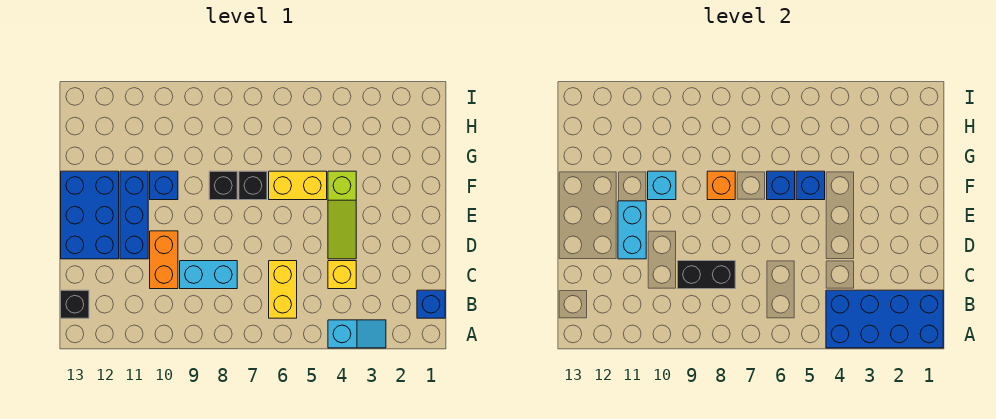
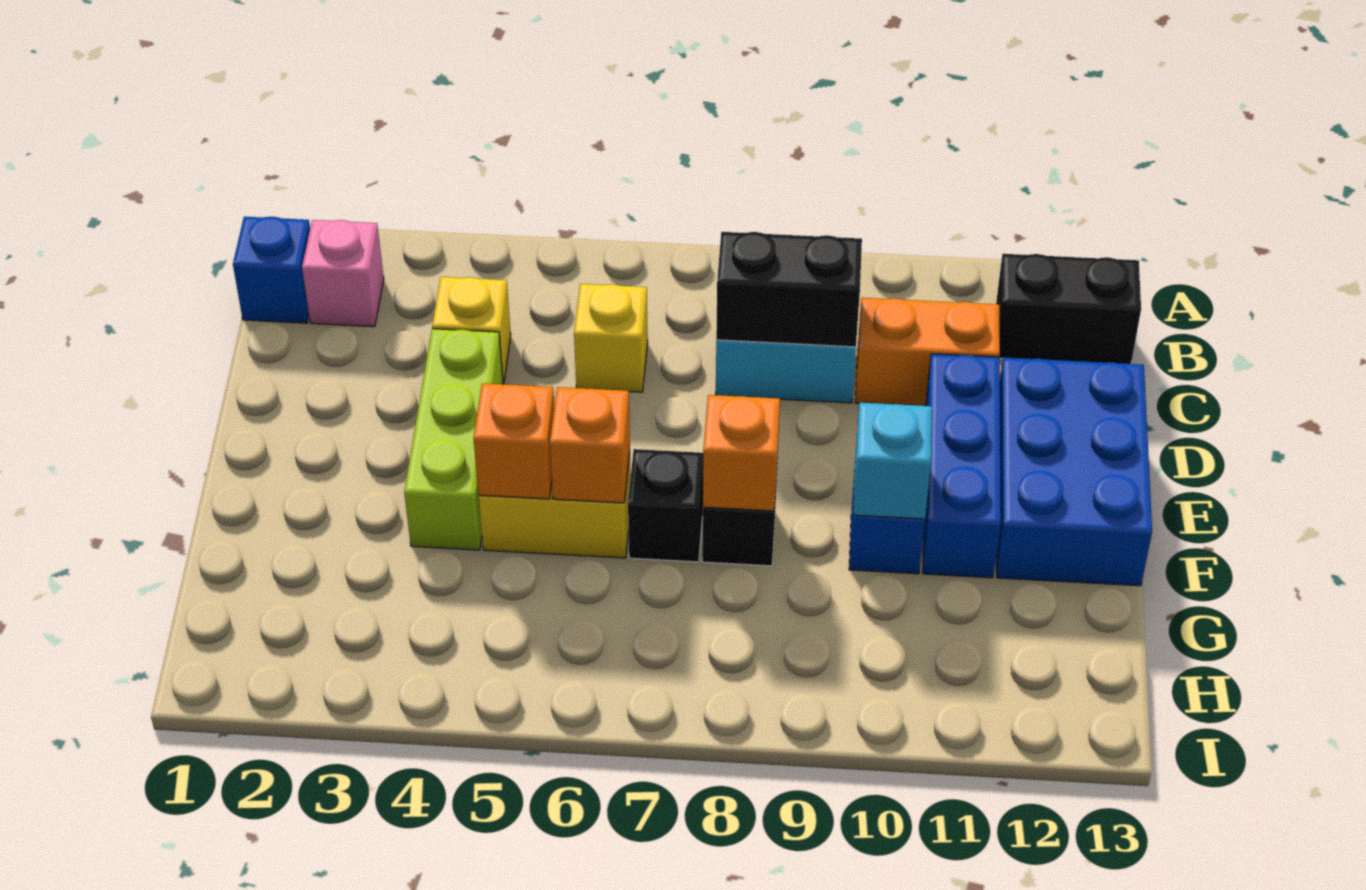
blue 2x4 brick [826,290,943,348] -> none
cyan 1x2 slope [328,320,386,348] -> none
none -> pink 1x1 brick [302,220,384,327]
yellow 1x2 brick [269,261,297,318] -> yellow 1x1 brick [574,284,648,392]
black 1x1 brick [61,290,89,318] -> black 1x2 brick [996,254,1141,364]
orange 1x2 brick [150,231,178,289] -> orange 1x2 brick turned to [855,298,1000,406]
lime 1x3 slope [328,171,356,259] -> lime 1x3 brick [404,329,503,550]
cyan 1x2 brick [618,201,646,259] -> none
blue 1x1 brick [796,171,825,200] -> orange 1x1 brick [474,383,554,499]
blue 1x1 brick [767,171,795,200] -> orange 1x1 brick [550,387,630,503]

